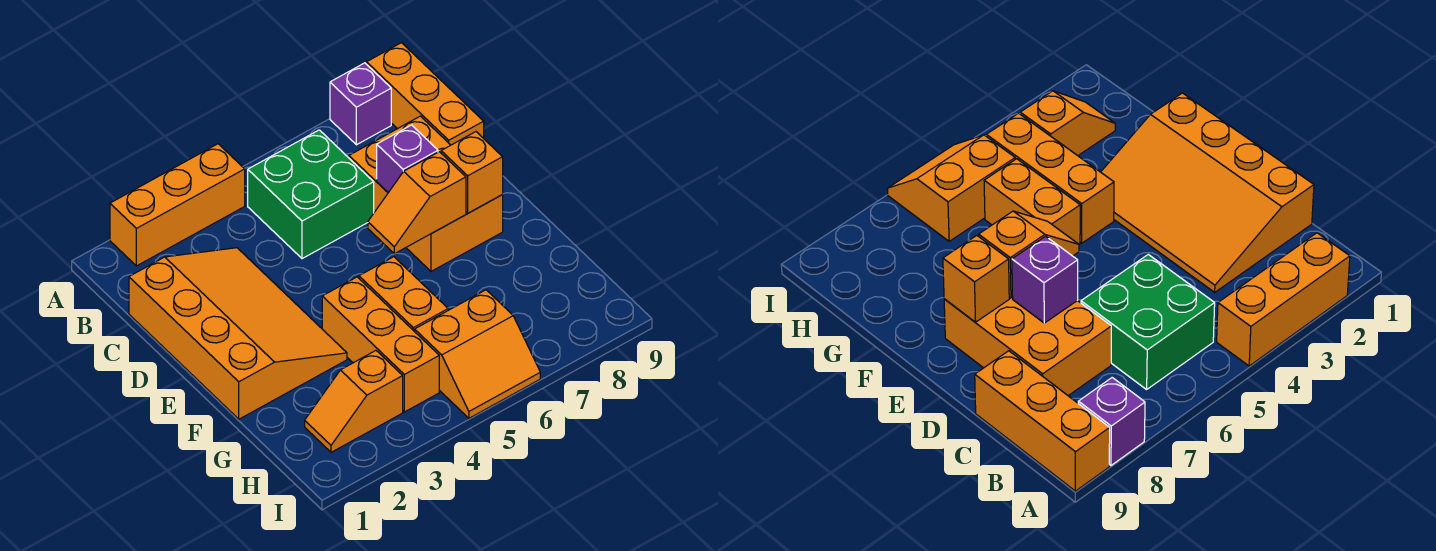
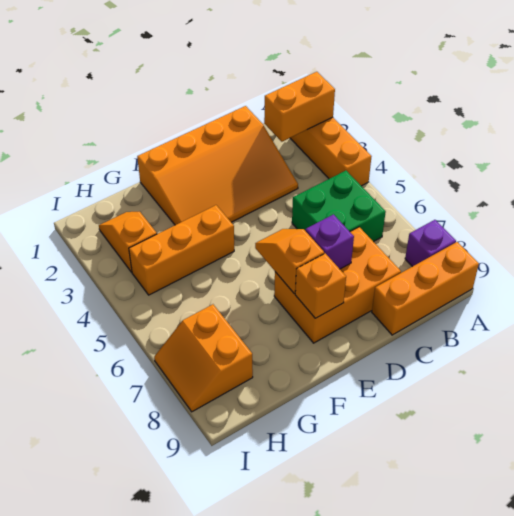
orange 1x2 brick [359,257,448,332] -> orange 1x2 brick moved to [264,72,335,142]
orange 2x2 slope [415,290,540,418] -> orange 2x2 slope moved to [154,304,253,412]

